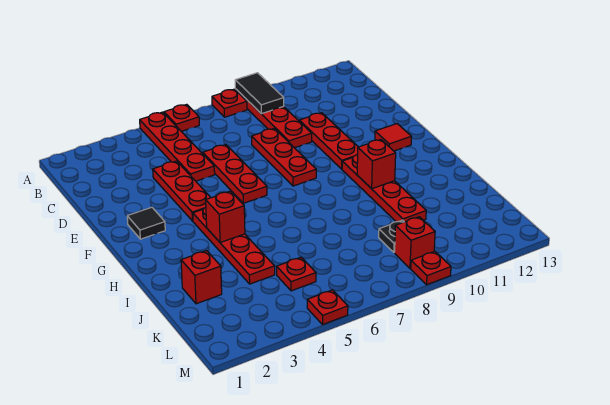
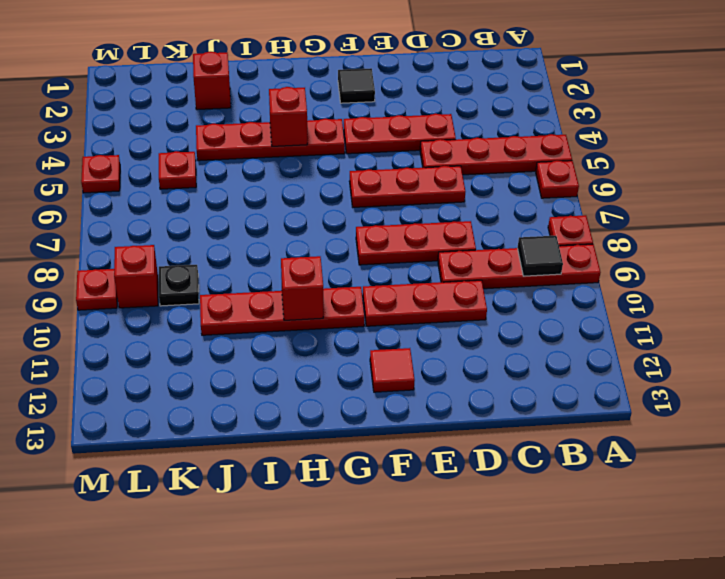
black 1x2 tile [235,73,284,114] -> black 1x1 tile [517,236,563,276]

